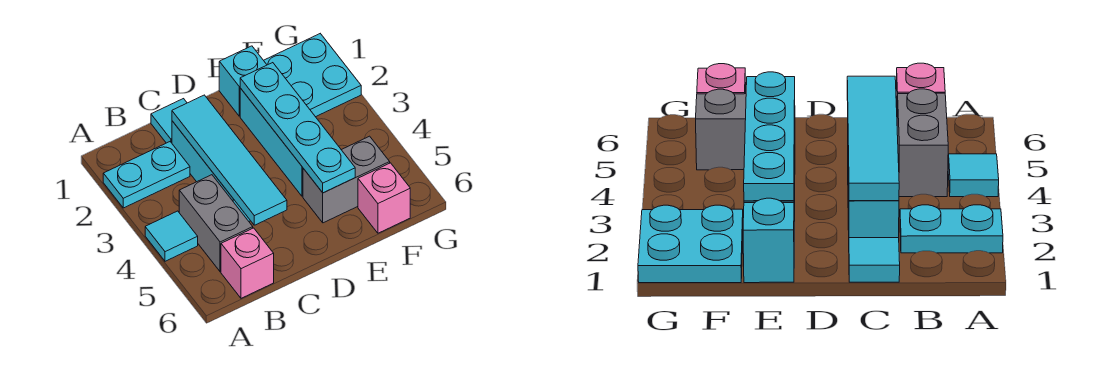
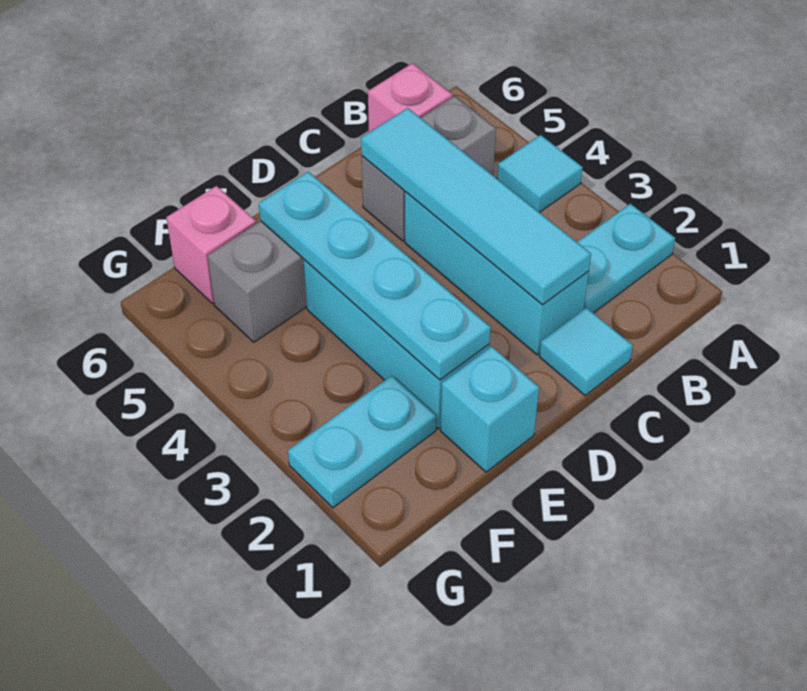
grey 1x2 brick [179,175,253,272] -> grey 1x2 brick turned to [362,96,496,241]
cyan 2x2 plate [264,34,361,117] -> cyan 1x2 plate [288,376,436,508]

